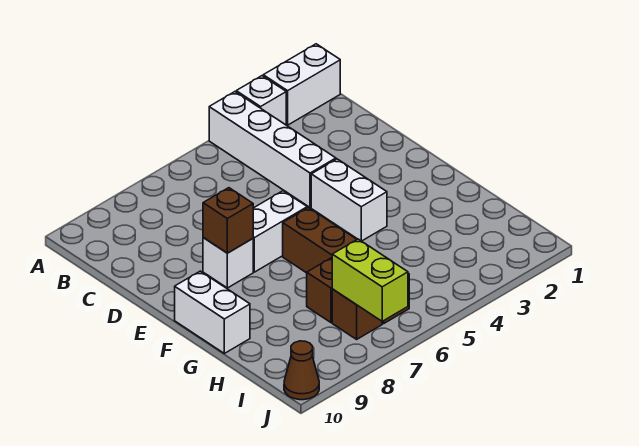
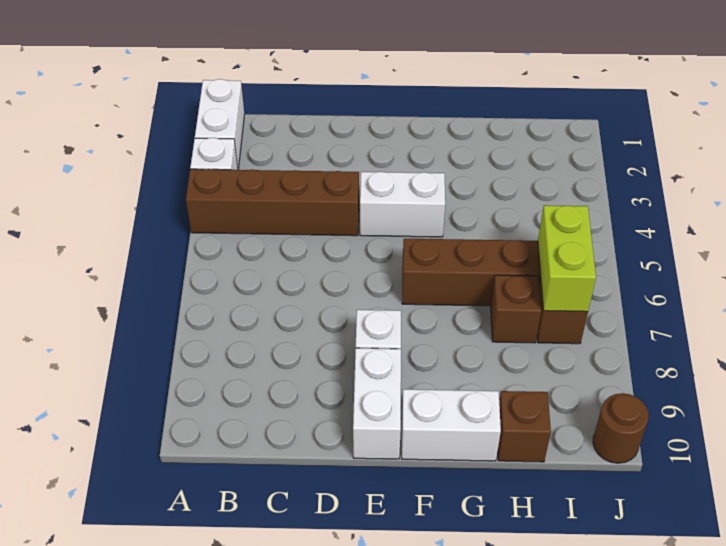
white 1x4 brick [209,92,336,208] -> brown 1x4 brick [186,169,359,236]
white 1x2 brick [253,191,307,272] -> white 1x2 brick moved to [353,348,401,459]
brown 1x1 brick [203,188,253,253] -> brown 1x1 brick moved to [498,391,551,462]
lime 1x2 brick [332,239,408,321] -> lime 1x2 brick turned to [538,205,596,312]
brown 1x1 cone [284,341,319,400] -> brown 1x1 round brick [593,393,649,463]

